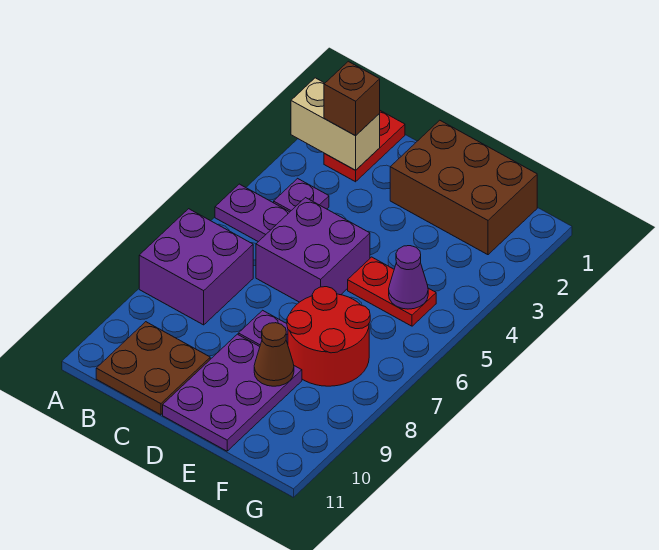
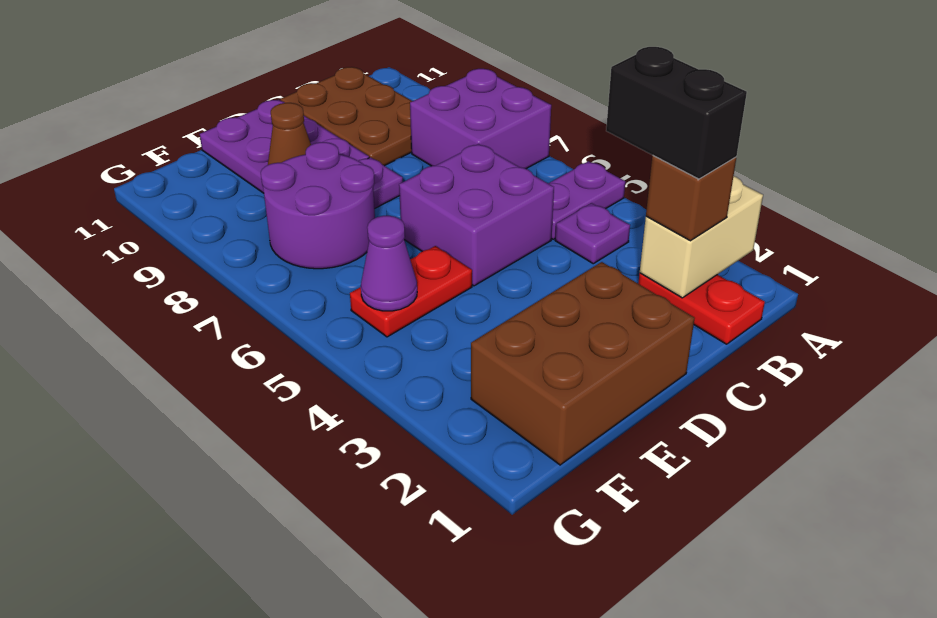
none -> black 1x2 brick [606,47,747,179]
brown 2x2 plate [96,322,210,415] -> brown 2x3 plate [280,67,412,166]
red 2x2 round brick [287,287,370,386] -> purple 2x2 round brick [261,142,375,269]

